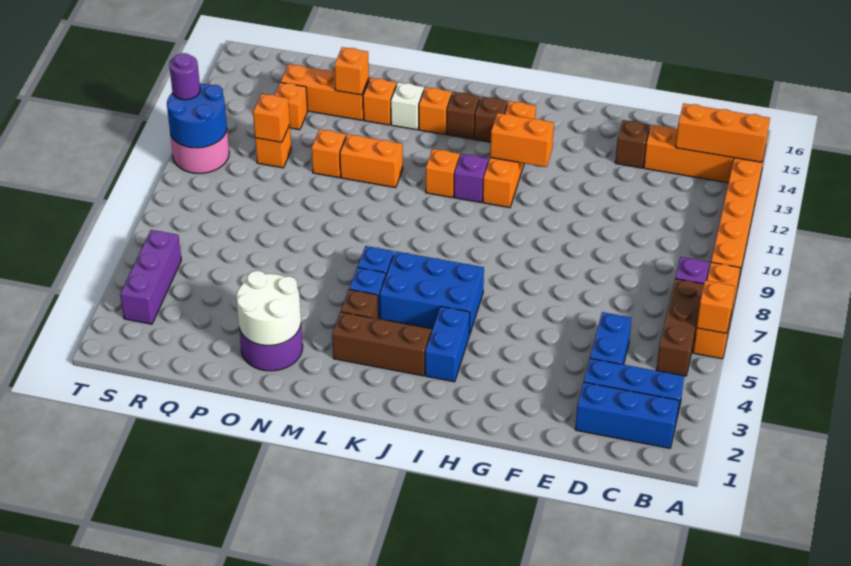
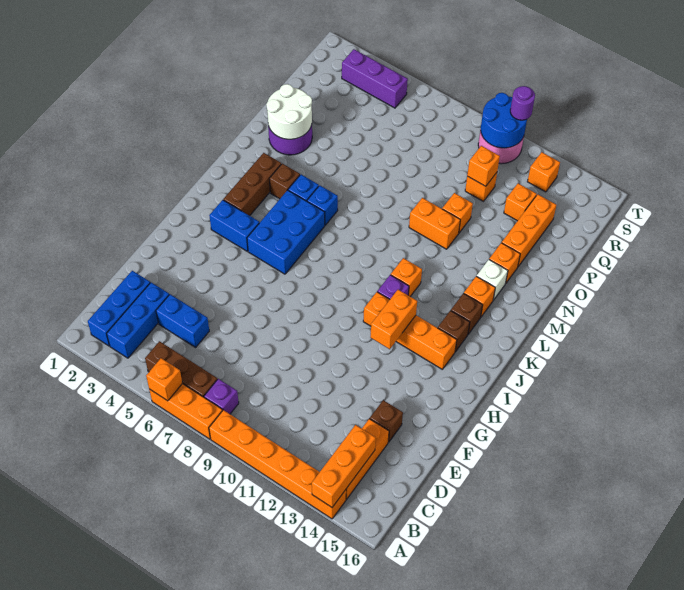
orange 1x2 brick [340,134,403,188] -> orange 1x2 brick turned to [409,198,460,249]
orange 1x1 brick [334,47,369,95] -> orange 1x1 brick moved to [527,152,560,192]

